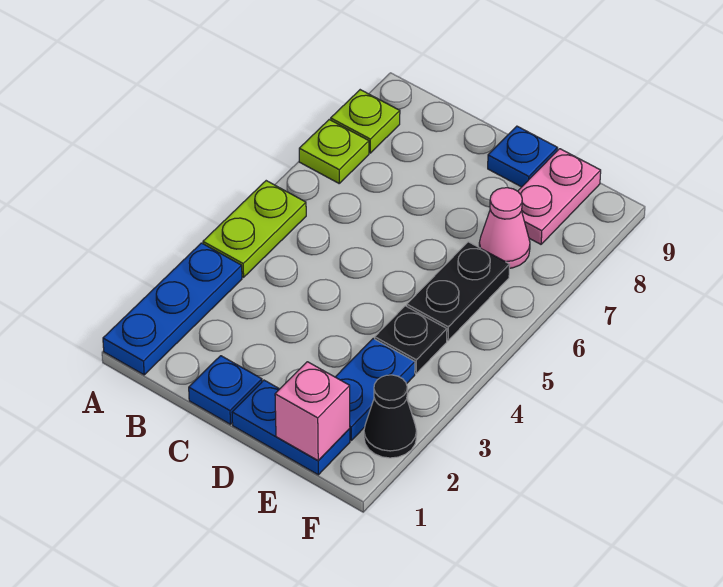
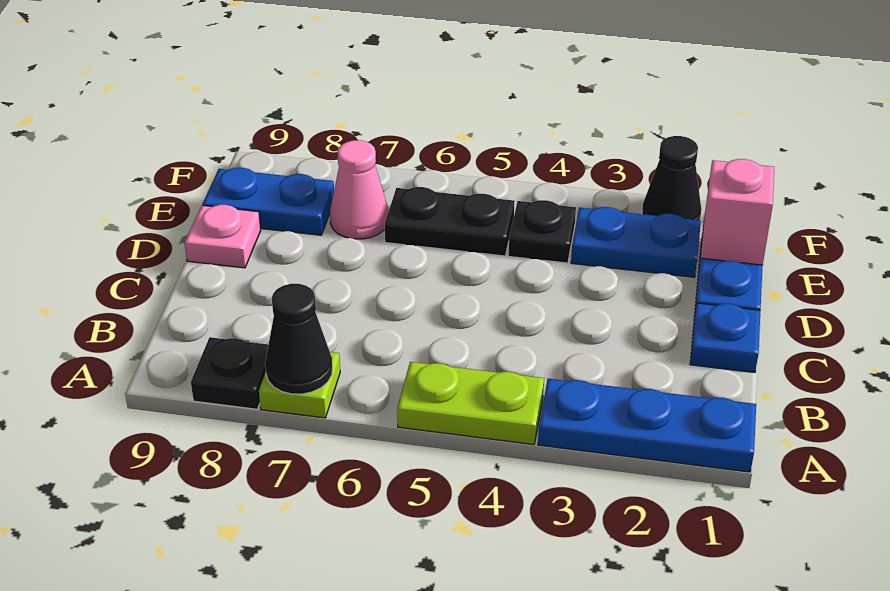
none -> black 1x1 cone [265,284,333,394]
lime 1x1 plate [331,90,400,153] -> black 1x1 plate [191,337,268,409]
blue 1x1 plate [488,126,557,187] -> pink 1x1 plate [185,205,261,268]
pink 1x2 plate [518,149,601,244] -> blue 1x2 plate [203,168,334,235]

